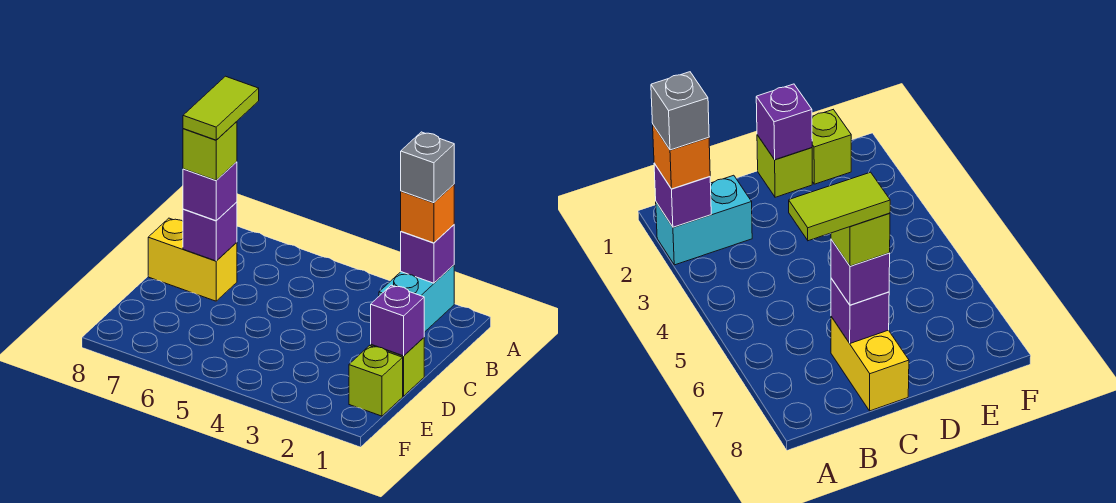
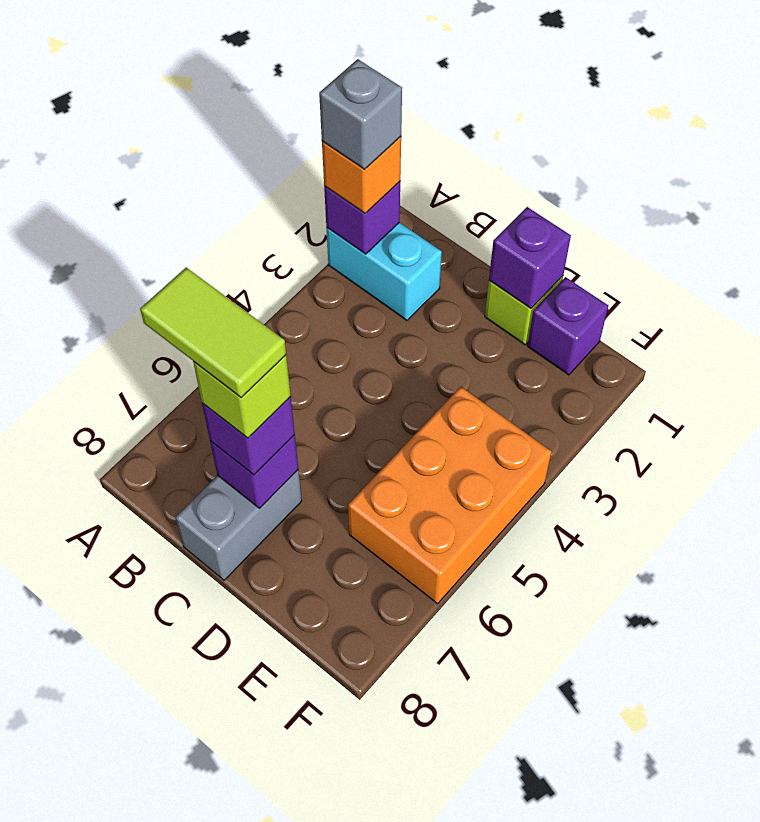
yellow 1x2 brick [148,218,237,301] -> grey 1x2 brick [175,470,302,580]
lime 1x1 brick [349,346,403,416] -> purple 1x1 brick [527,277,608,375]
none -> orange 2x3 brick [348,387,552,604]

